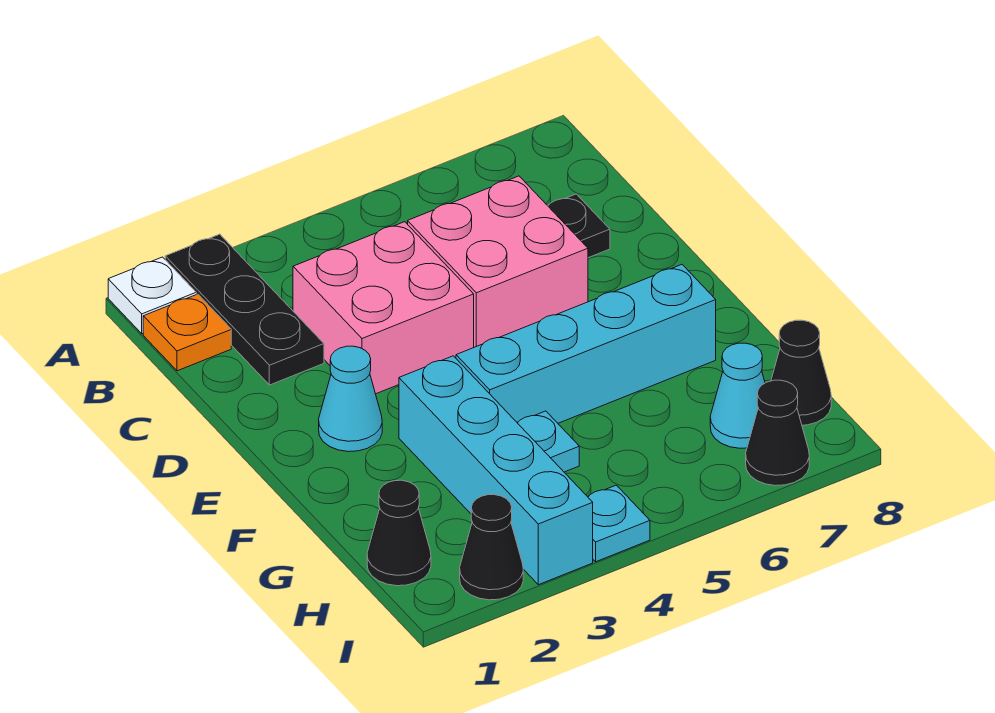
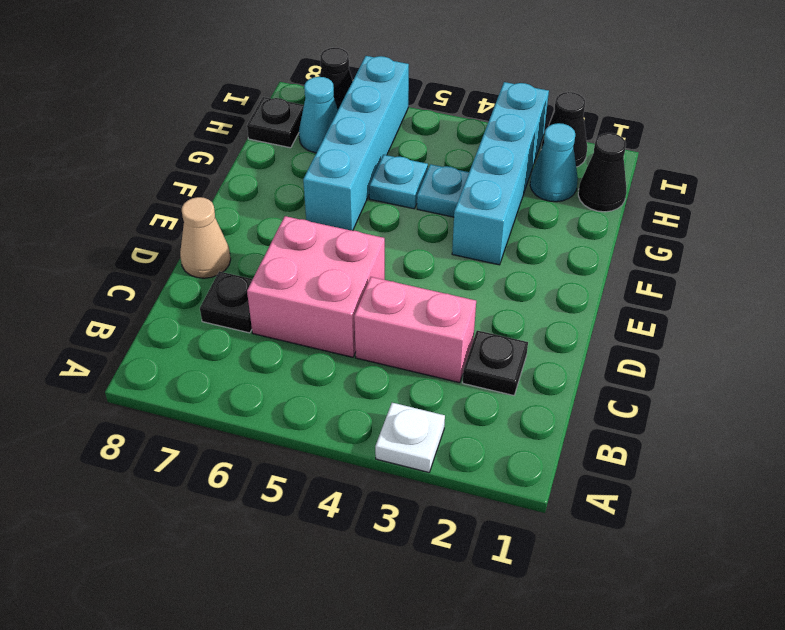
white 1x1 plate [108,257,196,334] -> white 1x1 plate moved to [375,403,445,472]
black 1x3 plate [165,234,324,385] -> black 1x1 plate [463,330,528,395]
orange 1x1 plate [143,294,231,371] -> none
pink 2x2 brick [293,222,474,394] -> pink 1x2 brick [354,277,476,383]
none -> tan 1x1 cone [180,197,231,278]
cyan 1x1 cone [319,346,382,452] -> cyan 1x1 cone moved to [530,123,578,202]
cyan 1x4 brick [456,265,716,423] -> cyan 1x4 brick turned to [303,56,409,231]
black 1x1 cone [771,320,831,425] -> black 1x1 plate [247,97,304,148]
cyan 1x1 plate [588,485,650,562] -> cyan 1x1 plate moved to [369,155,428,209]

